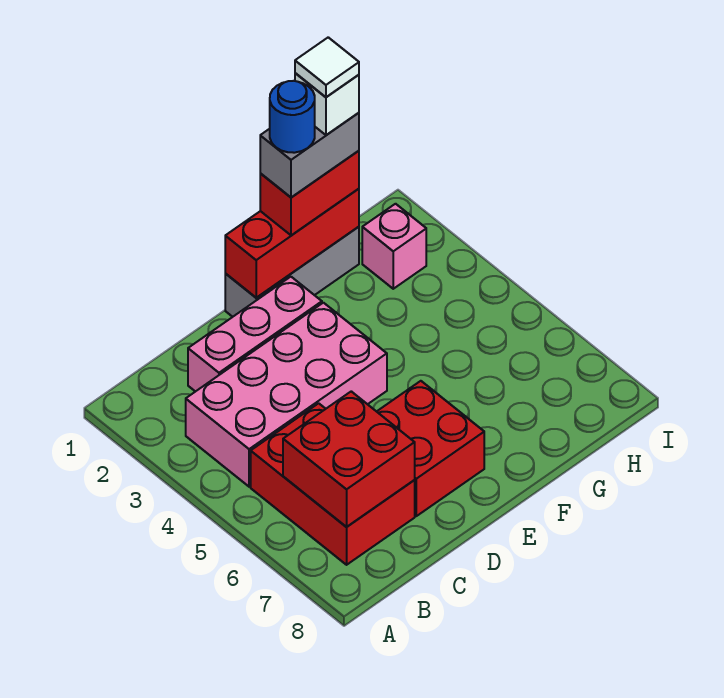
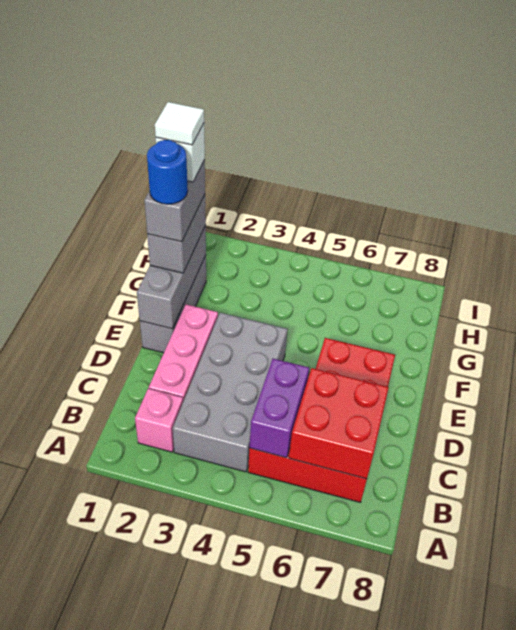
pink 2x4 brick [186,303,387,487] -> grey 2x4 brick [173,313,288,472]
none -> purple 1x2 brick [250,359,310,458]
red 1x3 brick [225,189,359,298] -> grey 1x3 brick [137,226,206,329]
red 1x2 brick [260,151,359,235] -> grey 1x2 brick [147,195,206,273]
pink 1x1 brick [362,204,426,289] -> pink 1x1 brick moved to [135,388,183,452]

